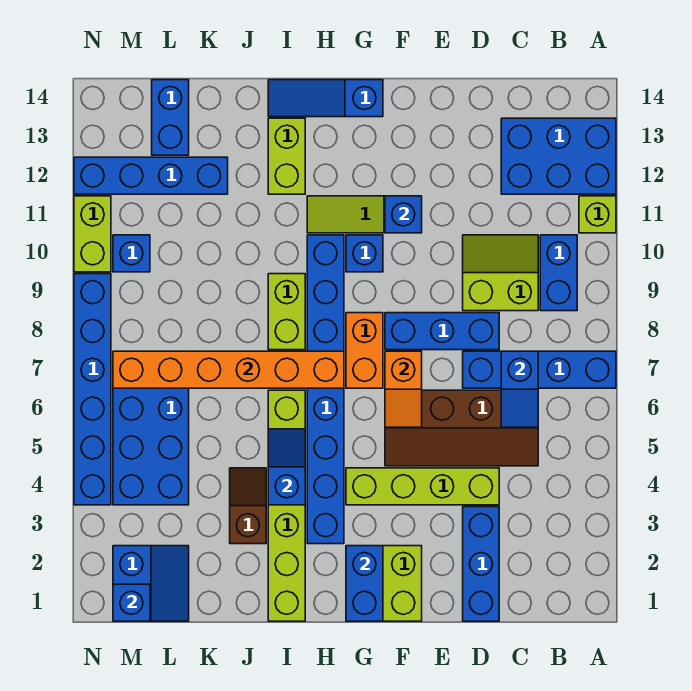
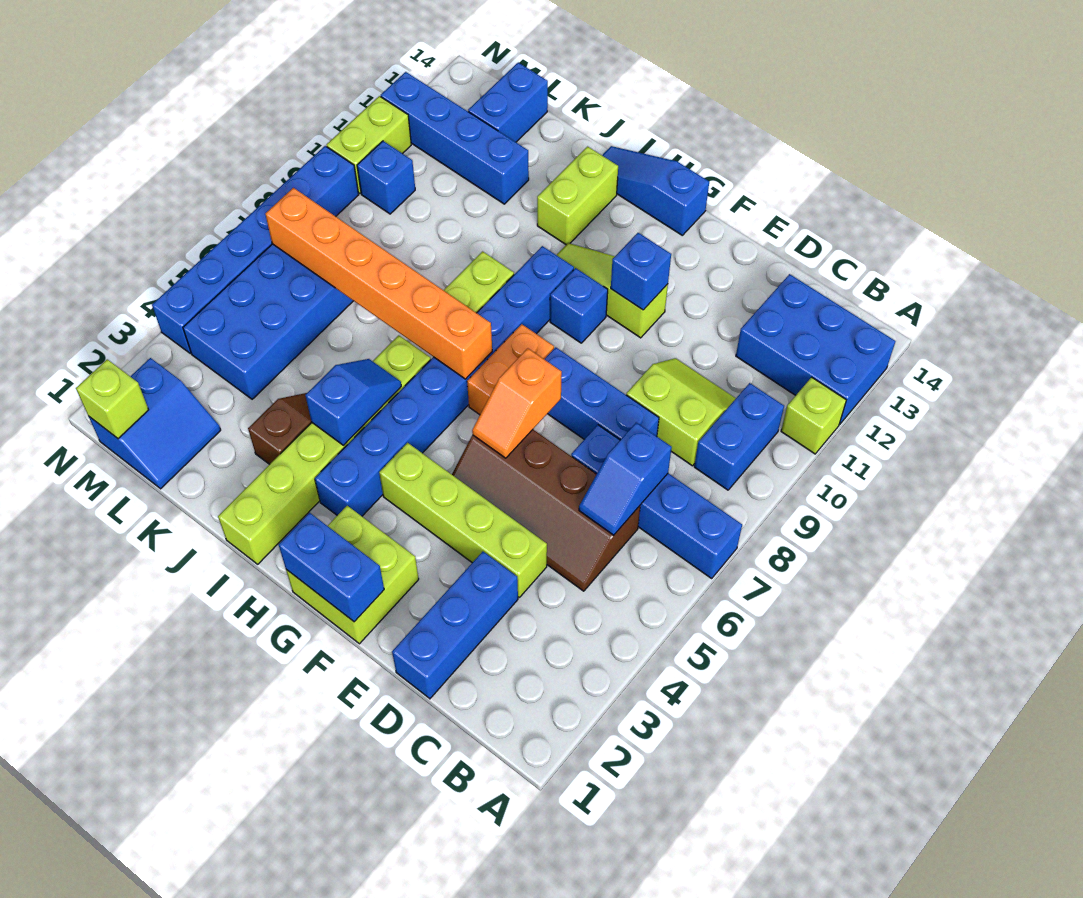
blue 1x2 brick [346,546,383,621] -> blue 1x2 brick turned to [278,513,384,622]
blue 1x1 brick [113,584,150,621] -> lime 1x1 brick [76,359,149,439]

